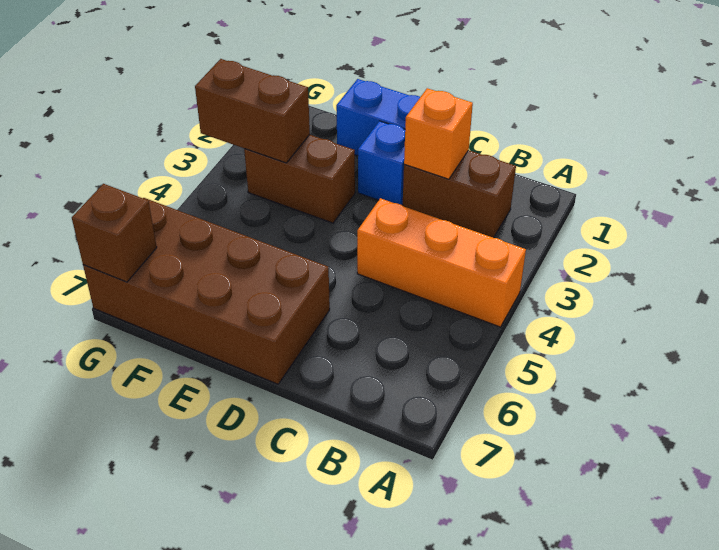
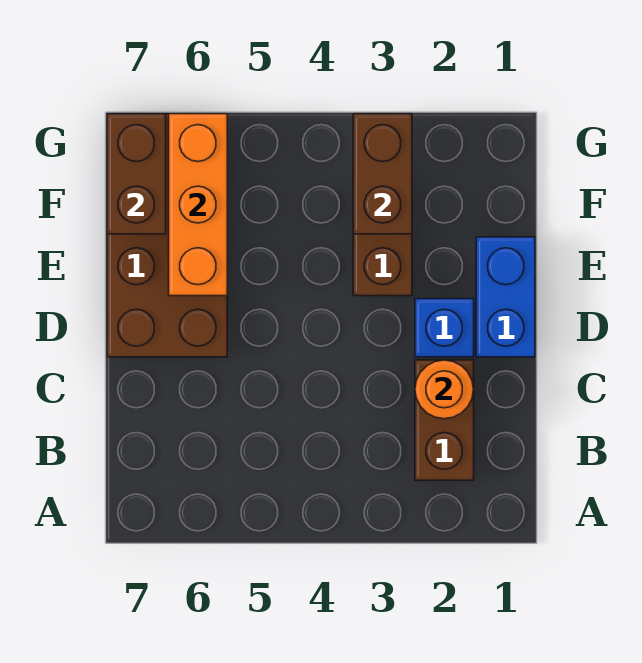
orange 1x3 brick [357,198,526,327] -> orange 1x3 brick moved to [169,114,227,296]
orange 1x1 brick [404,88,473,179] -> orange 1x1 round brick [415,360,474,419]
brown 1x1 brick [72,184,157,282] -> brown 1x2 brick [107,114,166,234]

